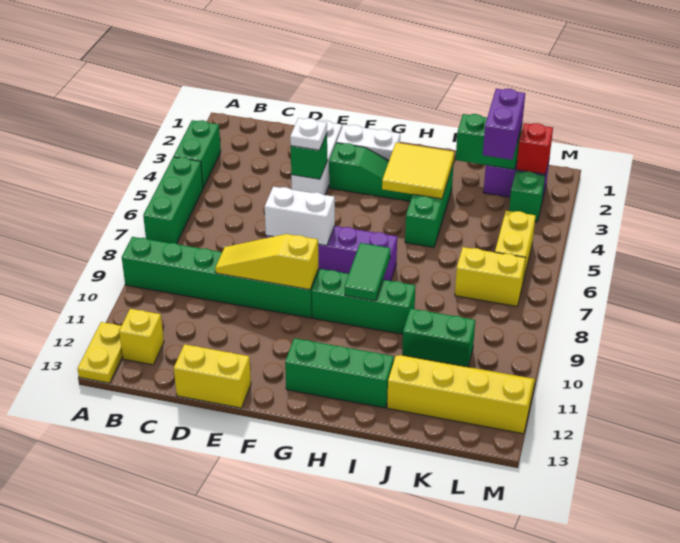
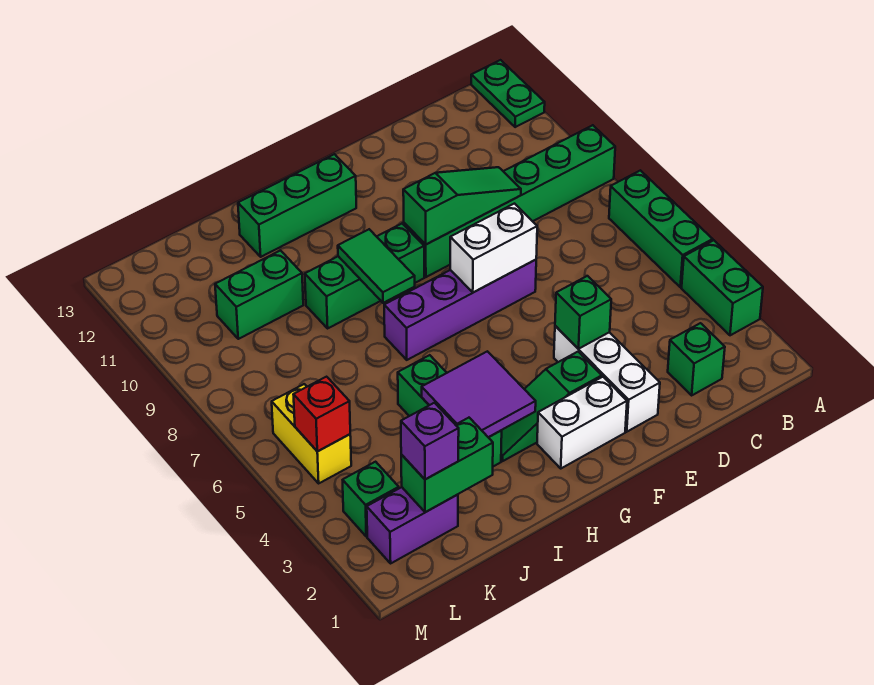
yellow 1x2 plate [77,322,123,383] -> green 1x2 plate [471,60,545,127]
yellow 1x1 brick [119,309,164,365] -> none
none -> green 1x1 brick [668,323,725,395]
yellow 1x3 slope [215,234,318,290] -> green 1x3 slope [403,167,521,244]
yellow 1x2 brick [174,344,251,408] -> none
white 1x1 plate [290,118,327,150] -> none
yellow 2x2 tile [382,143,454,199] -> purple 2x2 tile [422,351,536,437]
yellow 2x4 slope [387,355,535,434] -> none
purple 1x2 brick [483,89,525,160] -> purple 1x1 brick [401,403,459,479]
yellow 1x2 brick [455,247,526,306] -> none
red 1x1 brick [516,123,553,174] -> red 1x1 brick moved to [293,377,350,451]

